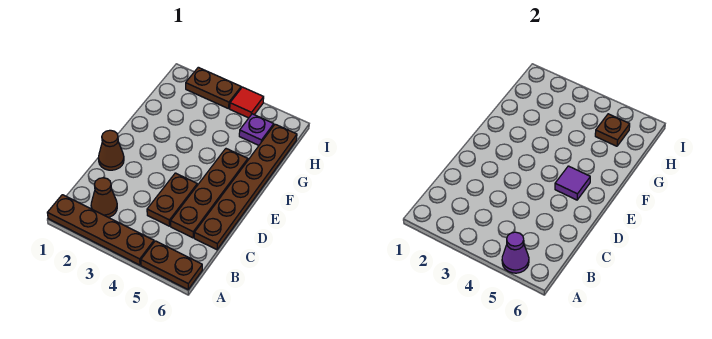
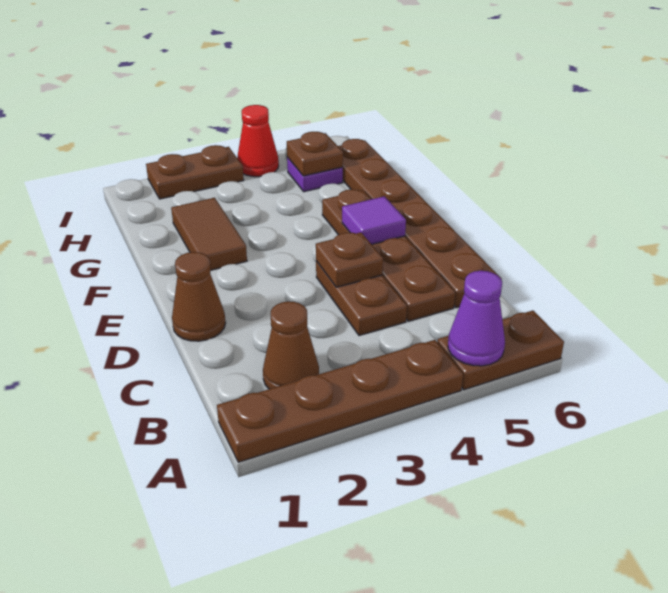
none -> brown 1x1 plate [316,232,383,287]
none -> brown 1x2 tile [171,198,247,270]
red 1x1 tile [230,87,264,118] -> red 1x1 cone [237,105,279,177]

